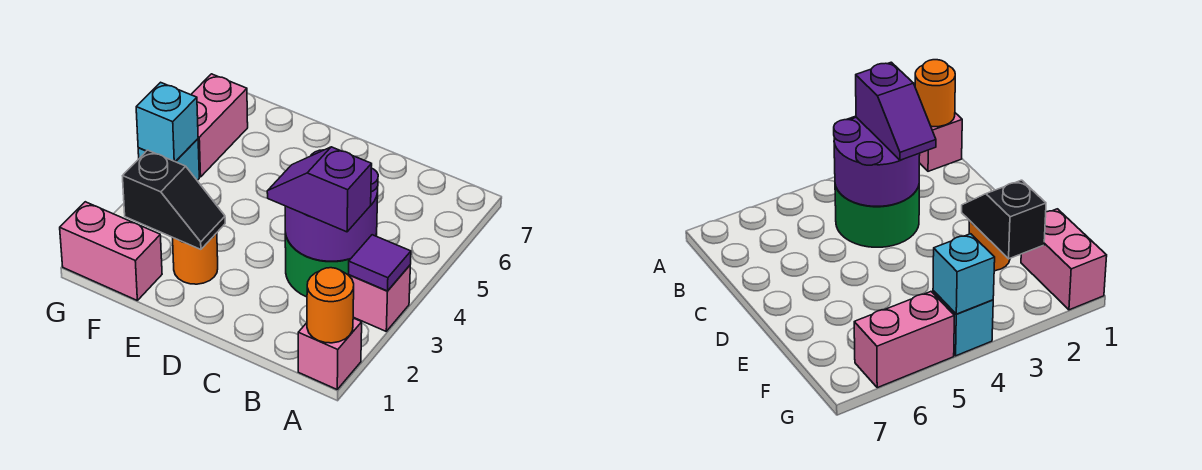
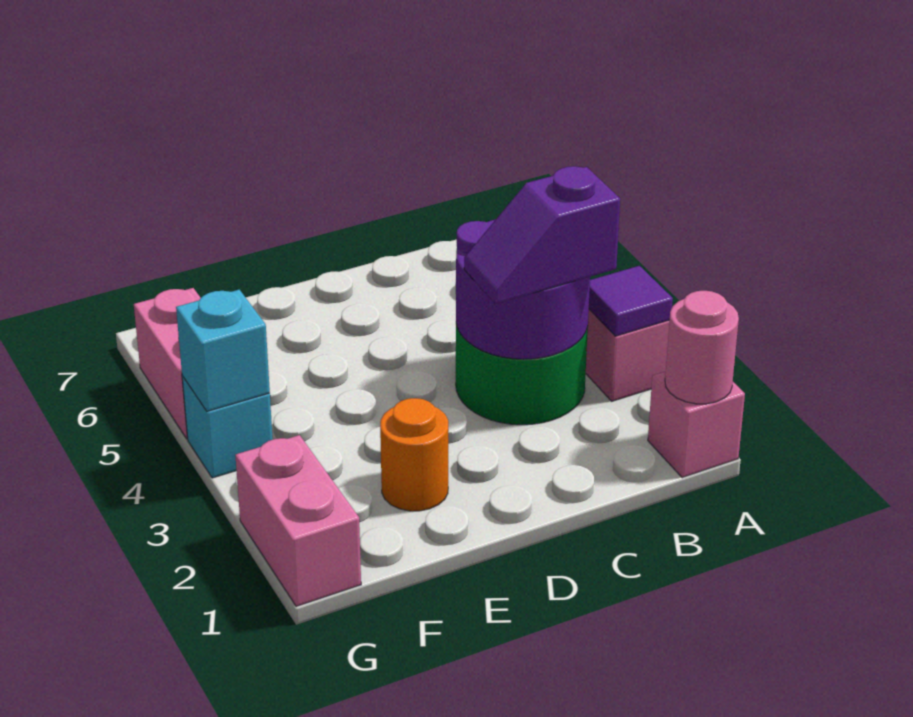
orange 1x1 round brick [307,268,354,343] -> pink 1x1 round brick [665,291,739,404]
black 1x2 slope [123,150,225,249] -> none
pink 1x2 brick [60,202,162,300] -> pink 1x2 brick turned to [235,435,361,606]

